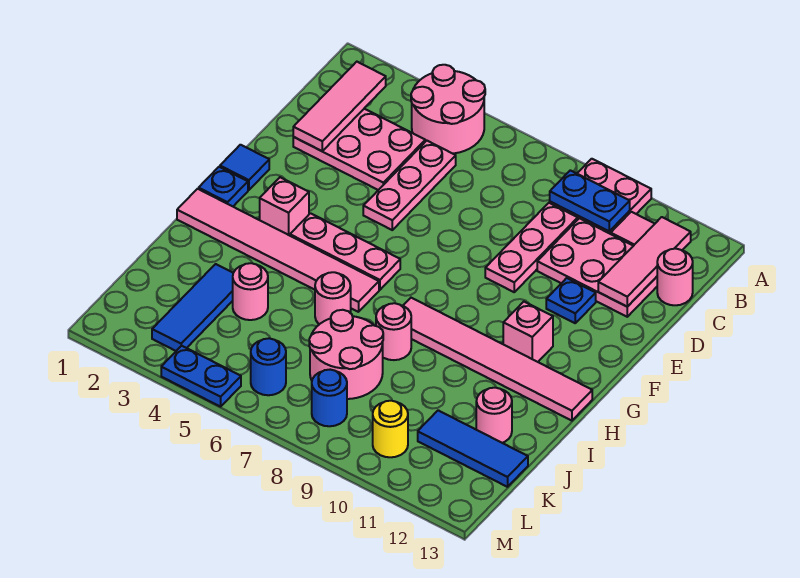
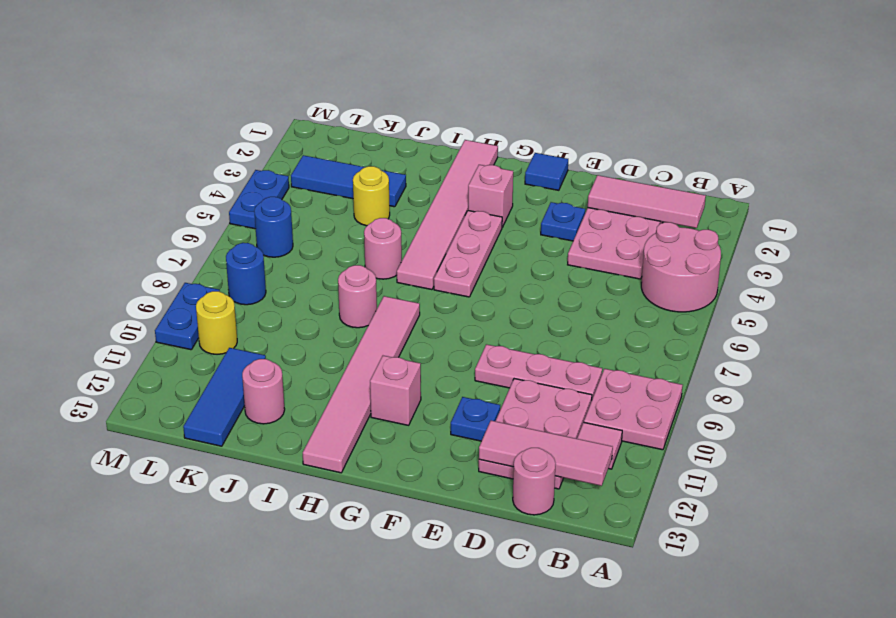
blue 1x2 plate [550,170,630,231] -> blue 1x2 plate moved to [155,283,220,350]
pink 1x3 plate [363,141,456,230] -> none
blue 1x1 plate [199,167,248,206] -> blue 1x1 plate moved to [541,202,585,241]
pink 1x1 round brick [233,263,268,320] -> yellow 1x1 round brick [353,166,390,226]
pink 2x2 round brick [309,310,383,399] -> none

